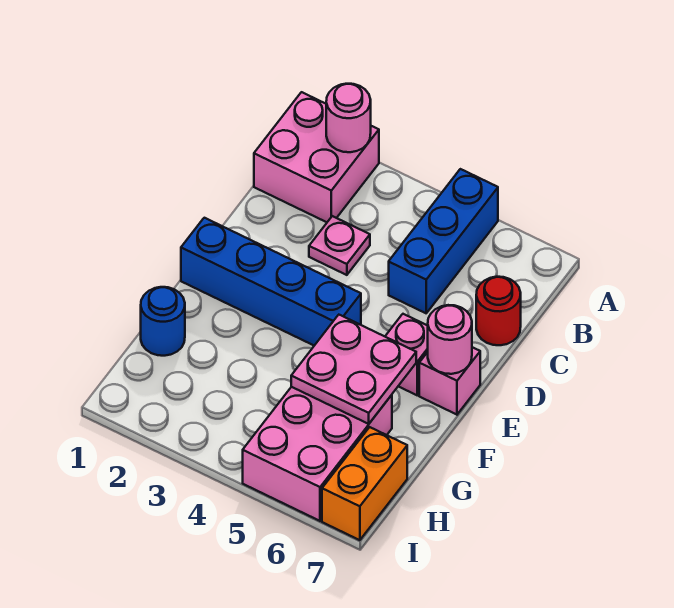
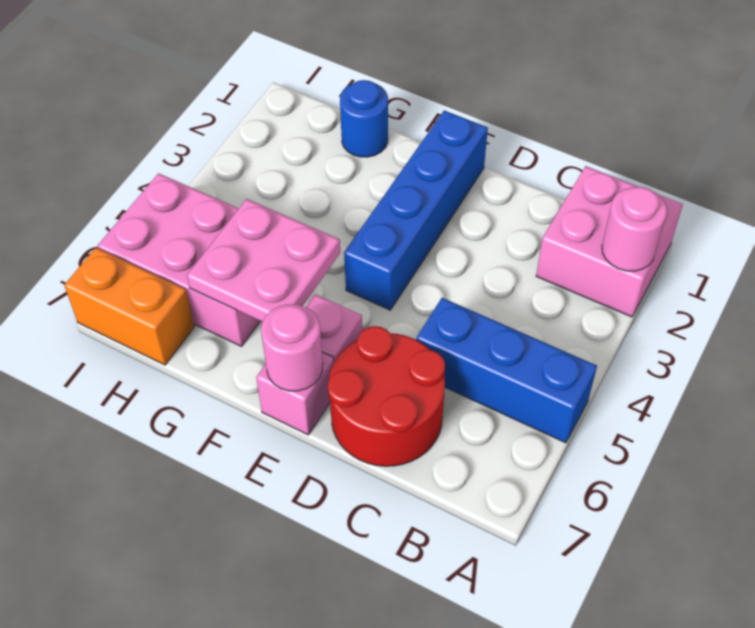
pink 1x1 plate [309,216,370,275] -> none
red 1x1 round brick [476,277,521,345] -> red 2x2 round brick [328,326,445,466]

